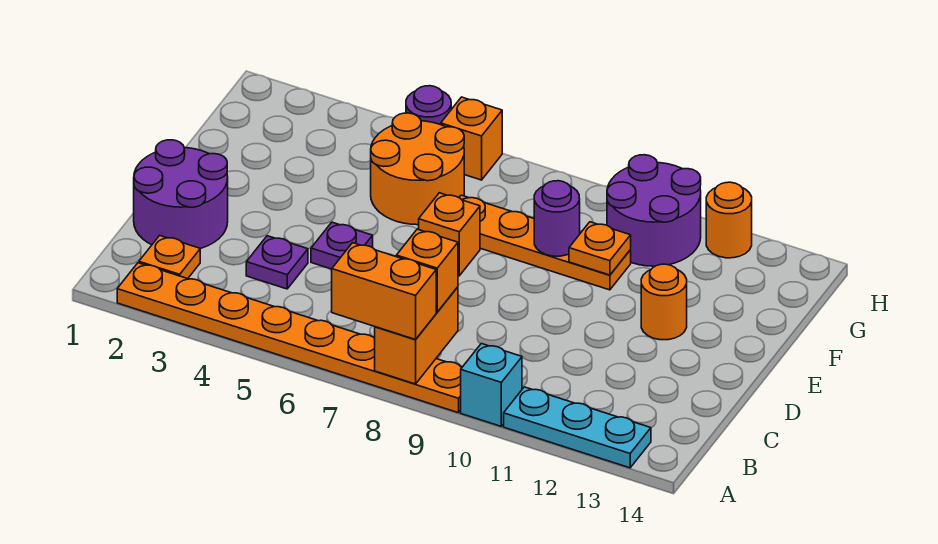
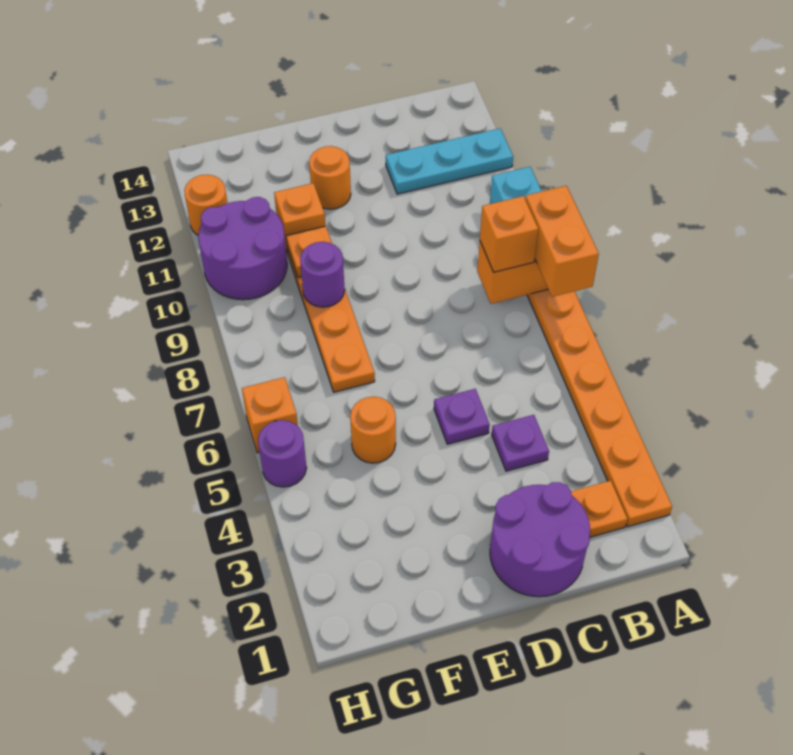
cyan 1x3 plate [504,387,651,468] -> cyan 1x3 plate turned to [386,128,513,194]
orange 1x1 brick [419,193,480,276] -> orange 1x1 brick moved to [274,183,325,254]
orange 2x2 round brick [371,113,464,225] -> orange 1x1 round brick [350,397,396,463]

